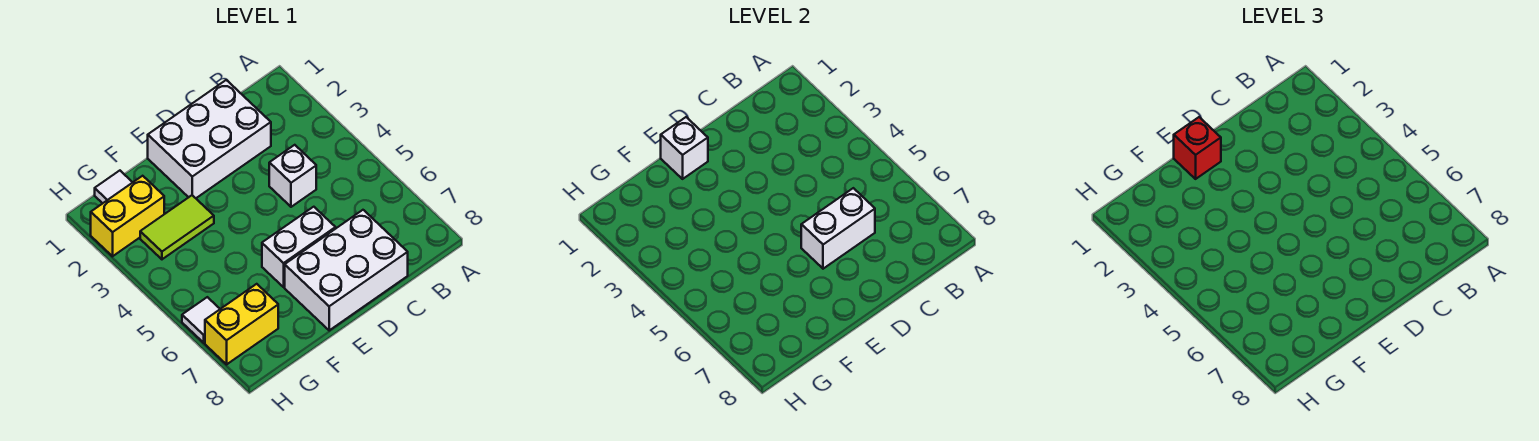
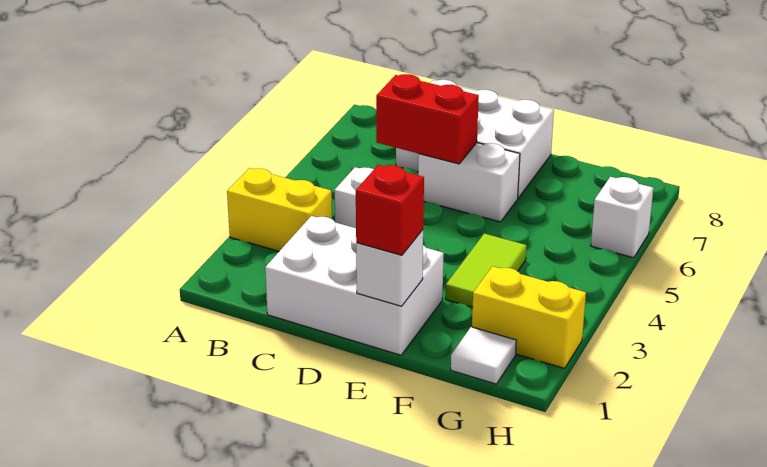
white 1x2 brick [801,188,875,269] -> red 1x2 brick [376,74,479,164]
lime 1x2 tile [140,195,214,259] -> lime 1x2 tile turned to [446,233,527,307]
yellow 1x2 brick [205,284,278,364] -> yellow 1x2 brick moved to [227,168,332,251]
white 1x1 tile [182,297,220,343] -> white 1x1 brick [591,177,653,258]

